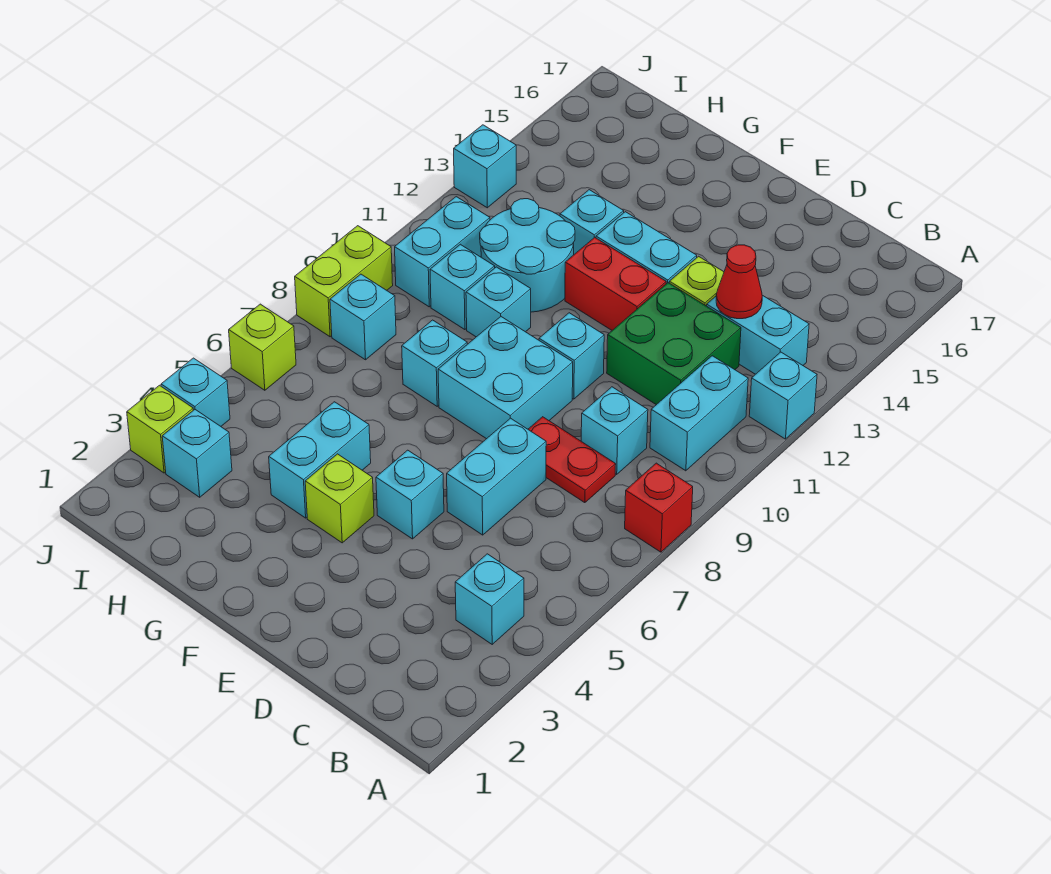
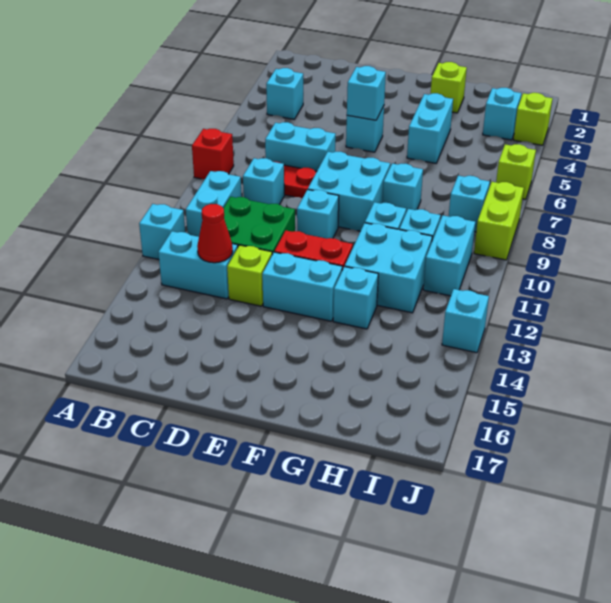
cyan 1x2 brick [447,418,546,535] -> cyan 1x2 brick turned to [265,122,336,171]
lime 1x1 brick [305,454,374,543] -> lime 1x1 brick moved to [431,62,467,113]
cyan 2x2 round brick [480,199,575,312] -> cyan 2x2 brick [345,223,432,313]
cyan 1x1 brick [161,358,230,426] -> cyan 1x1 brick moved to [347,66,386,120]

